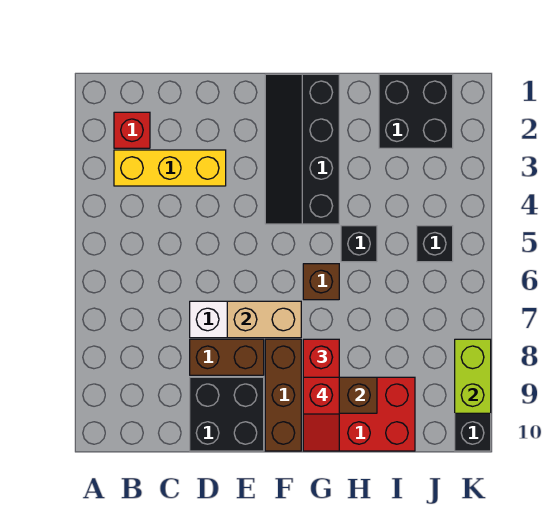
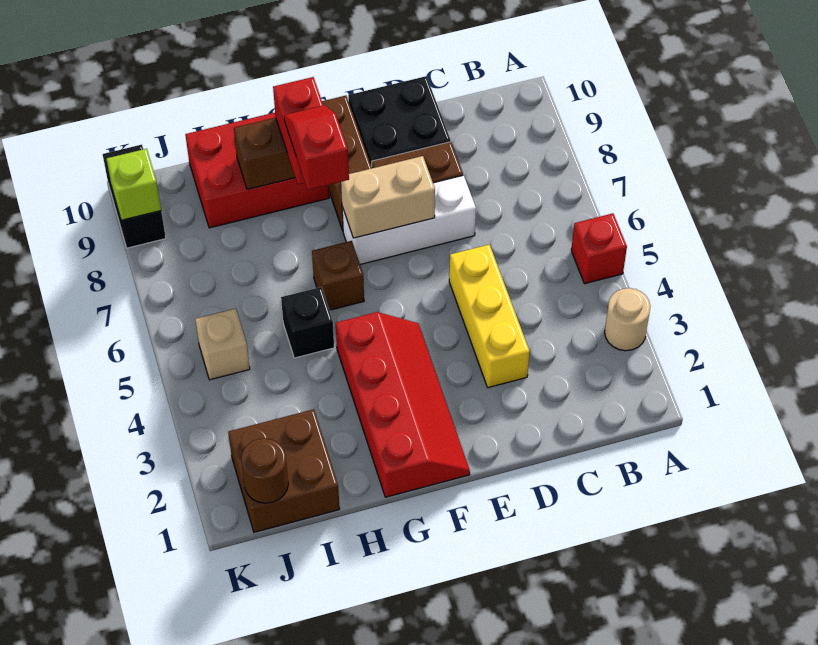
none -> tan 1x1 round brick [605,288,650,351]
red 1x1 brick [114,112,150,148] -> red 1x1 brick moved to [571,213,627,284]
yellow 1x3 brick [114,150,226,186] -> yellow 1x3 brick turned to [449,245,530,388]
black 2x4 slope [265,74,339,224] -> red 2x4 slope [336,312,470,497]
red 1x2 slope [303,377,339,451] -> red 1x2 slope moved to [284,105,349,190]
black 2x2 brick [379,74,453,148] -> brown 2x2 brick [228,409,340,532]
none -> brown 1x1 round brick [241,438,288,503]
black 1x1 brick [417,226,453,262] -> tan 1x1 brick [195,309,250,380]
lime 1x2 brick [455,339,491,413] -> lime 1x1 brick [107,149,161,220]

